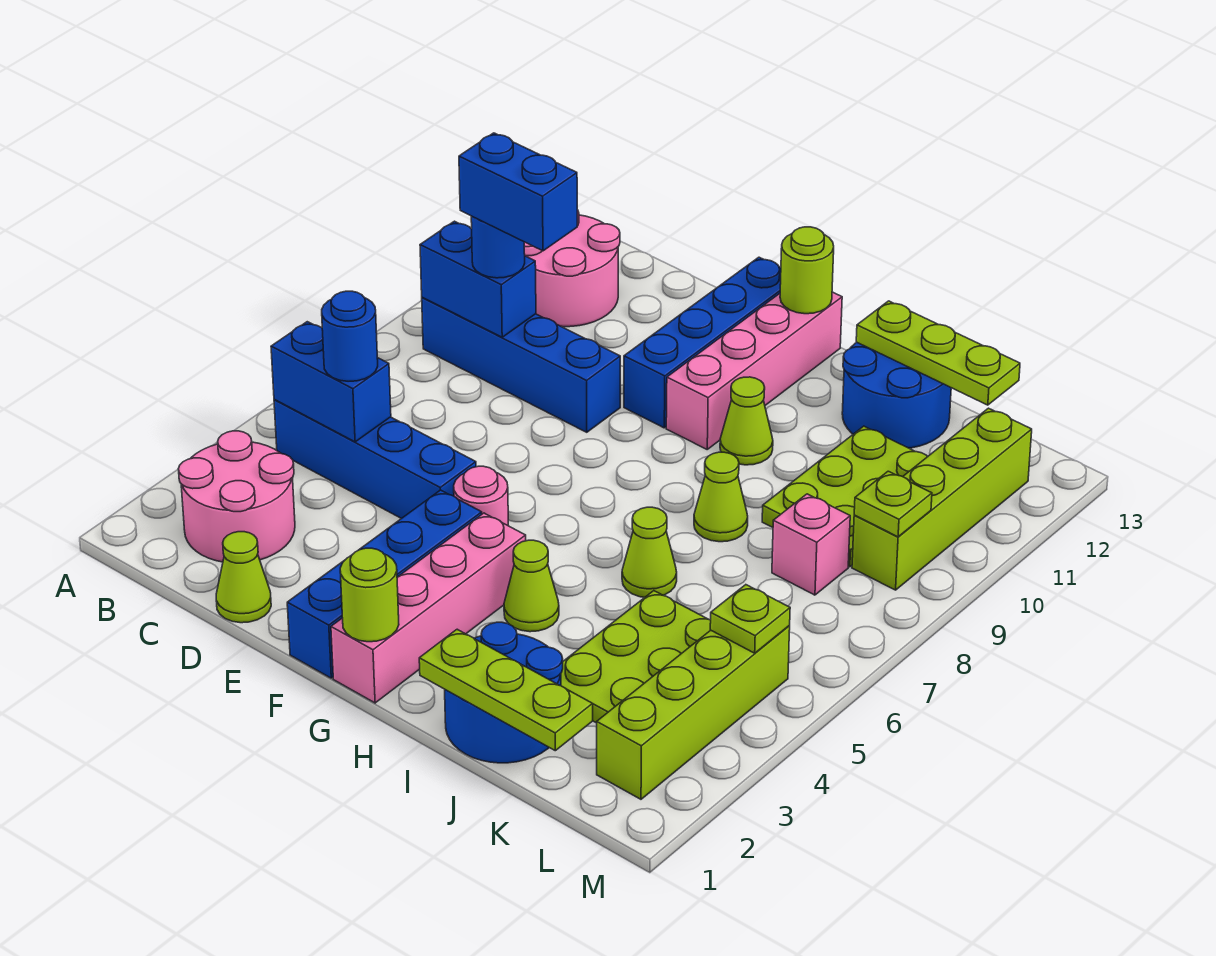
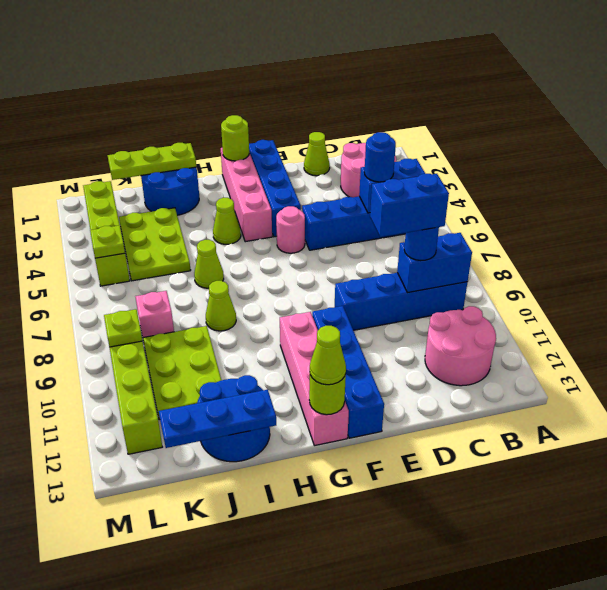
lime 1x1 cone [720,377,773,465] -> lime 1x1 cone moved to [310,326,346,385]
lime 1x3 plate [856,301,1020,405] -> blue 1x3 plate [159,390,276,448]

